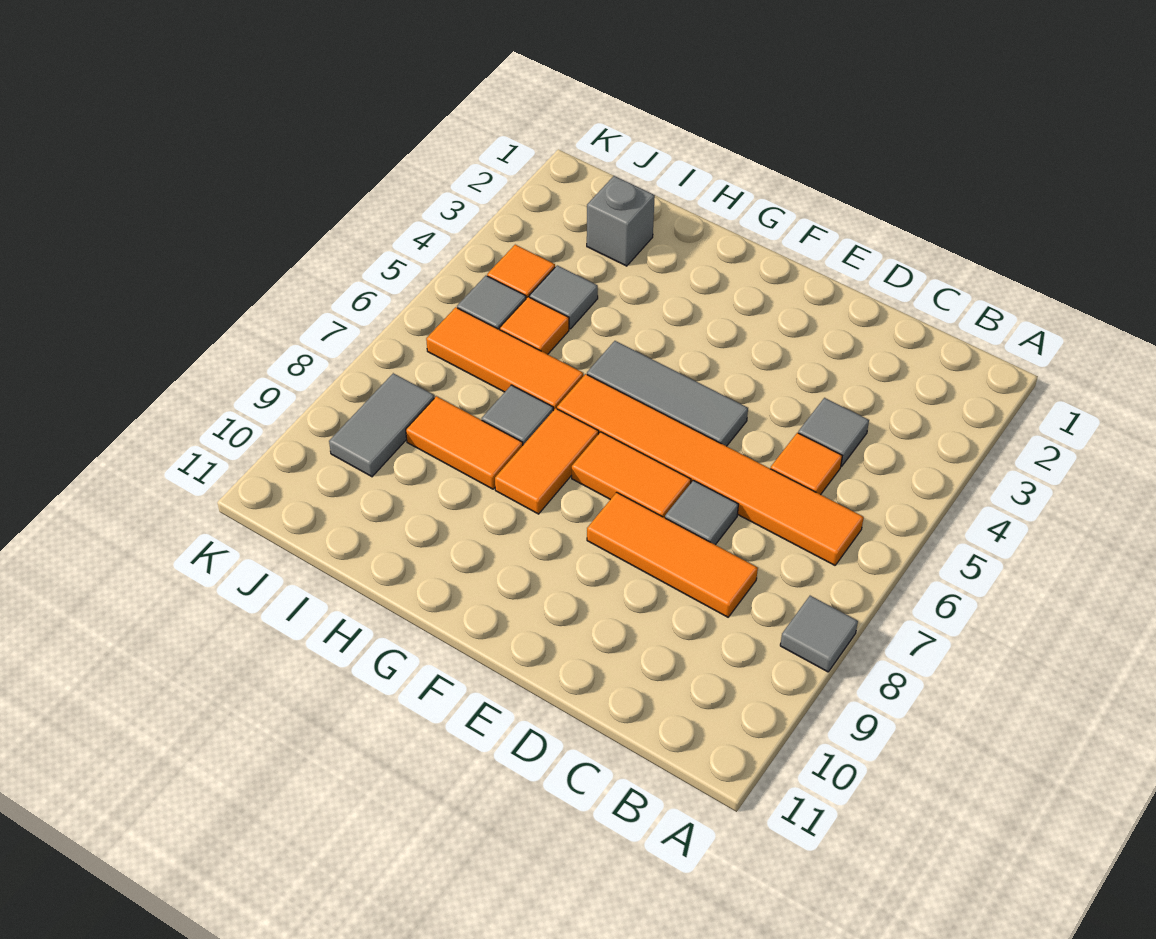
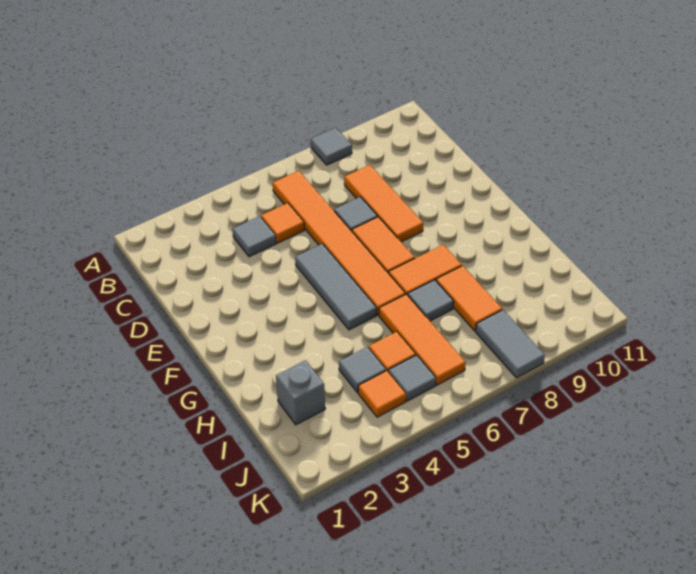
grey 1x2 tile [329,373,434,477] -> grey 1x2 tile turned to [476,310,545,378]

